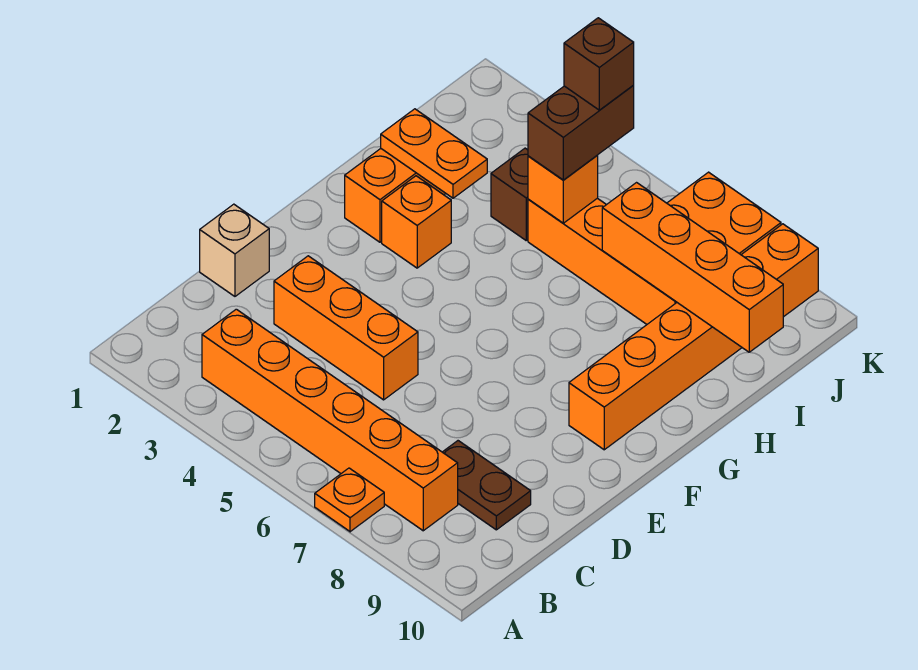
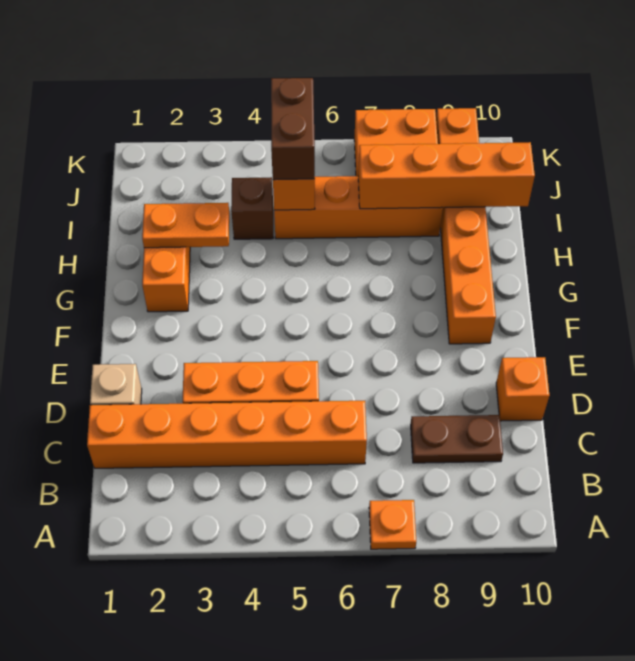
orange 1x6 brick [202,309,458,531] -> orange 1x6 brick moved to [87,401,367,468]
orange 1x1 brick [382,176,451,268] -> orange 1x1 brick moved to [496,357,550,421]
brown 1x1 brick [564,18,634,110] -> none

